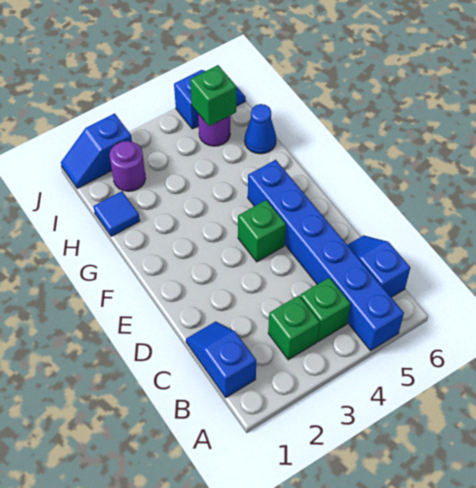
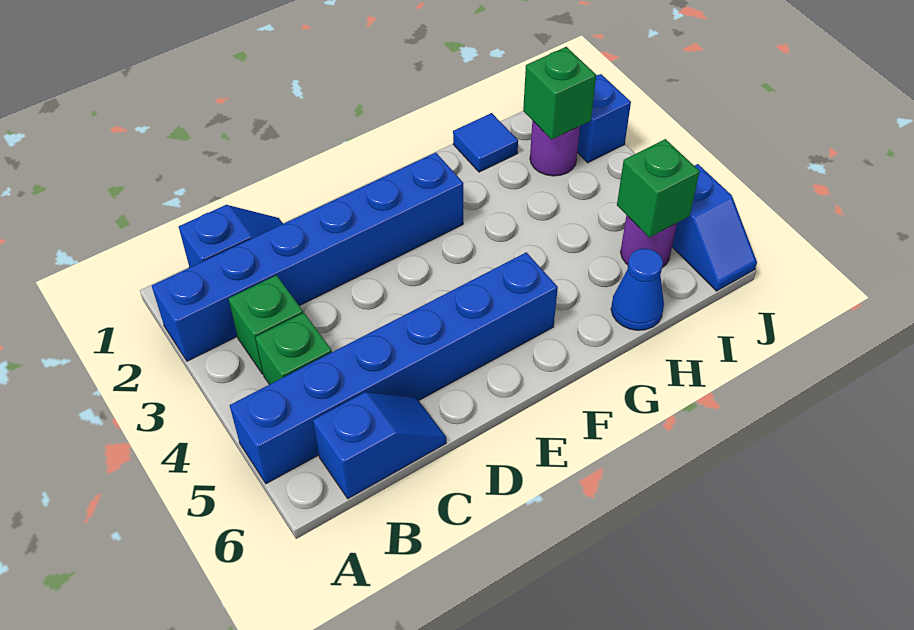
none -> blue 1x6 brick [152,153,463,361]
green 1x1 brick [238,200,286,262] -> green 1x1 brick moved to [523,47,596,139]

